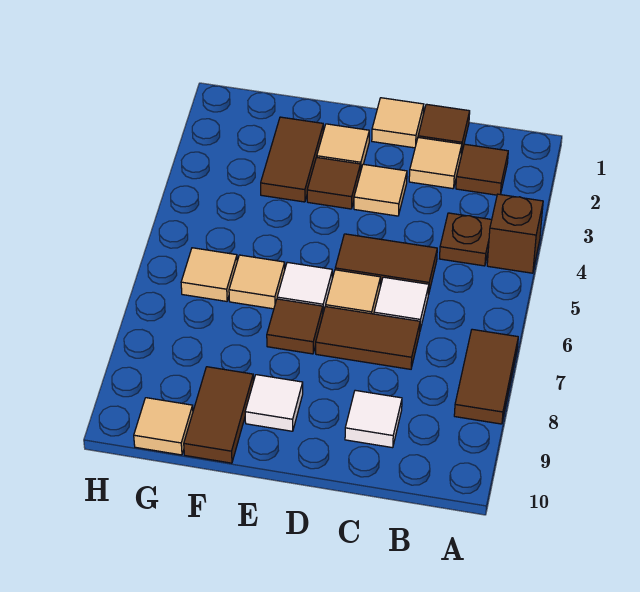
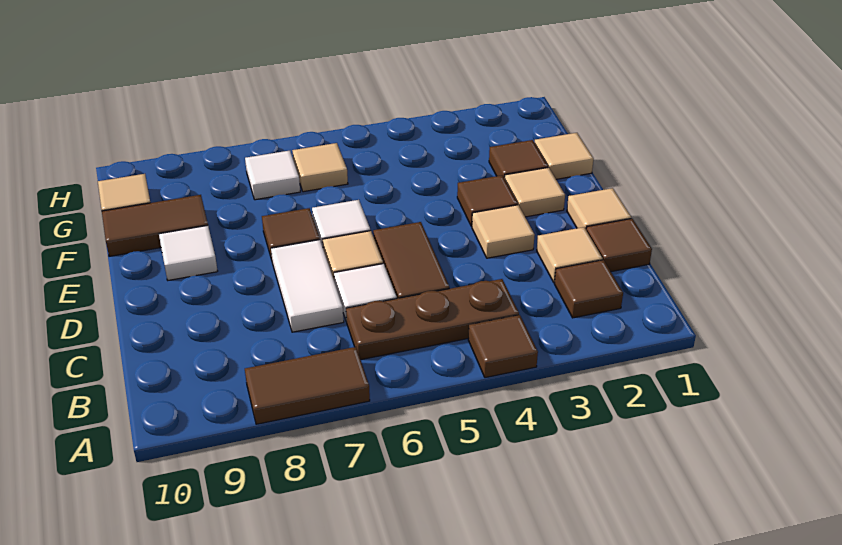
brown 1x1 brick [487,194,543,273] -> brown 1x1 tile [468,315,538,378]
brown 1x1 plate [440,213,492,266] -> brown 1x3 plate [346,279,519,360]
brown 1x2 tile [316,306,420,369] -> white 1x2 tile [271,240,344,332]
white 1x1 tile [345,390,402,448] -> white 1x1 tile moved to [245,151,300,200]
brown 1x2 tile [261,117,323,202] -> brown 1x1 tile [489,140,548,179]
tan 1x1 tile [229,255,285,309] -> tan 1x1 tile moved to [535,133,594,179]

